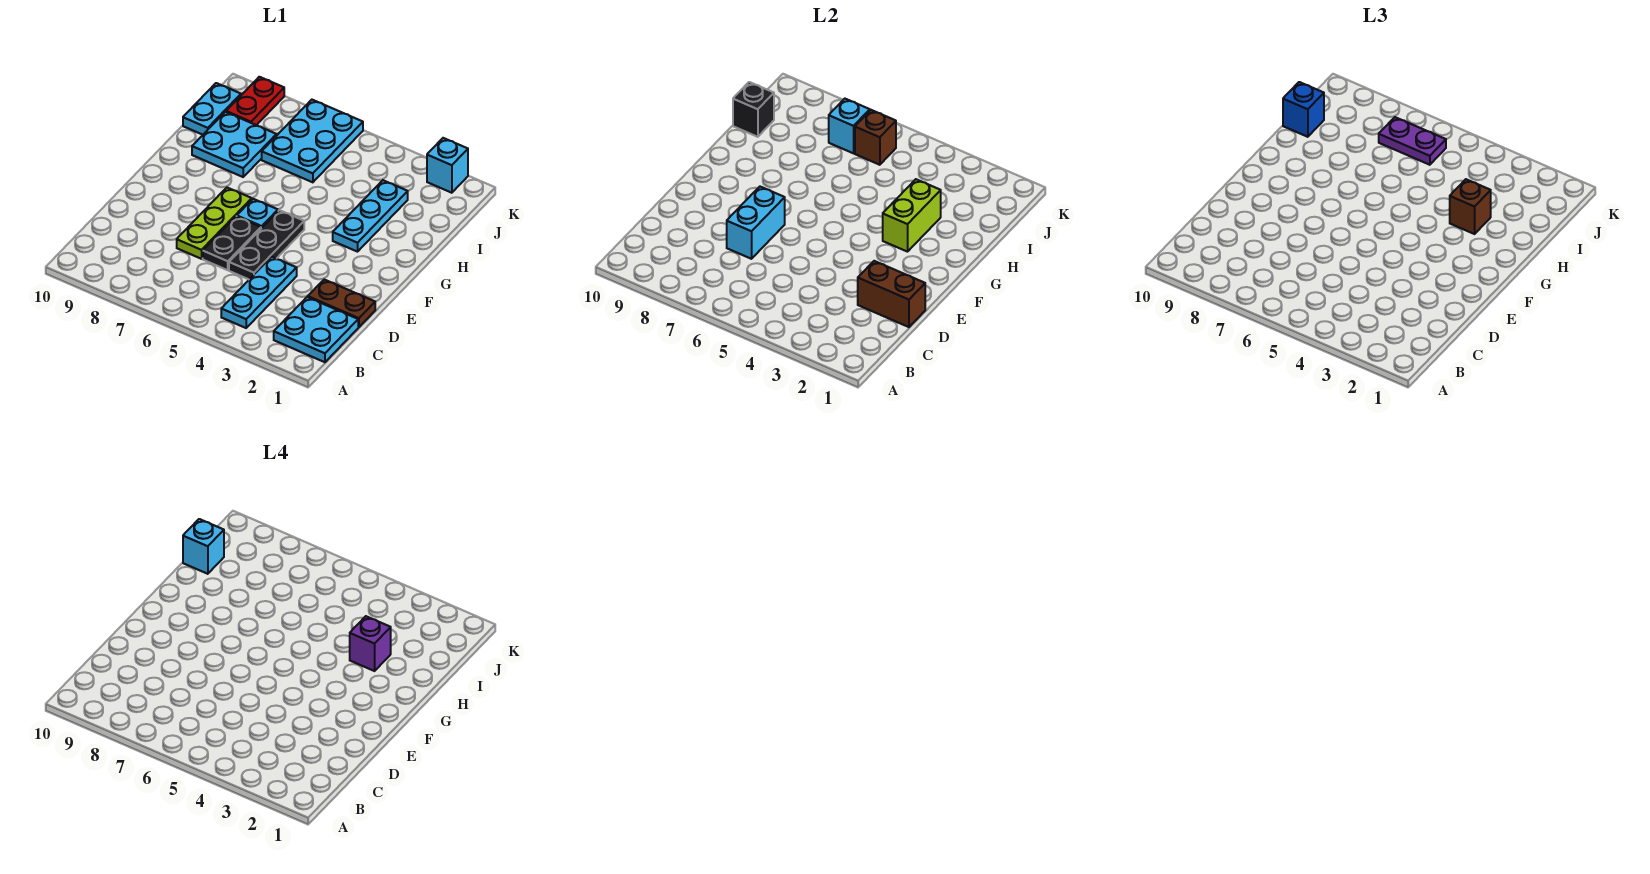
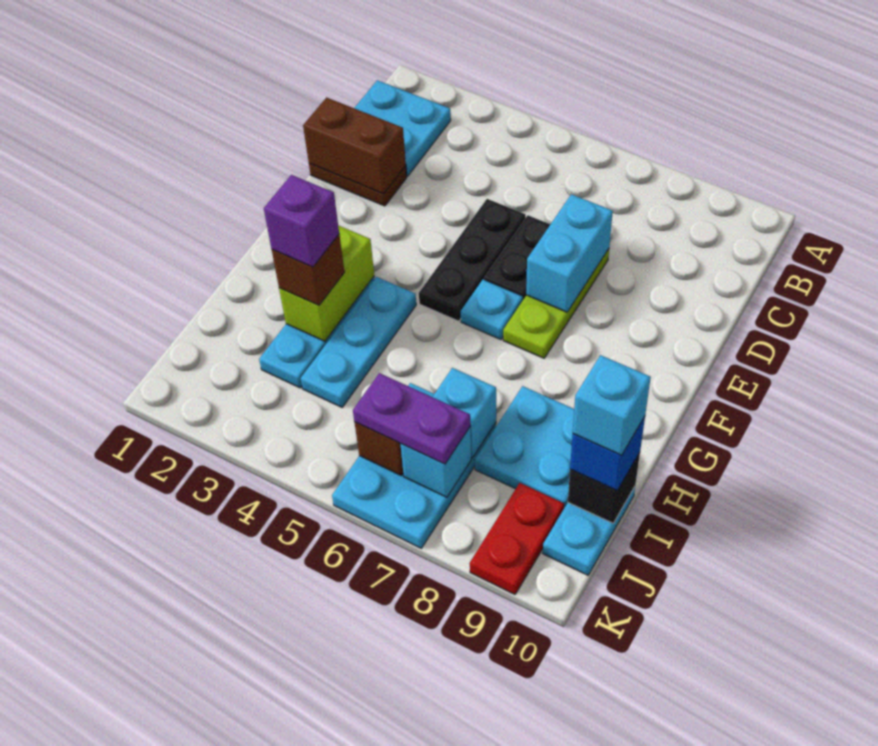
cyan 1x3 plate [221,257,297,328] -> cyan 1x3 plate moved to [301,277,416,407]
cyan 1x1 brick [427,138,468,193] -> cyan 1x1 brick moved to [433,368,496,458]

